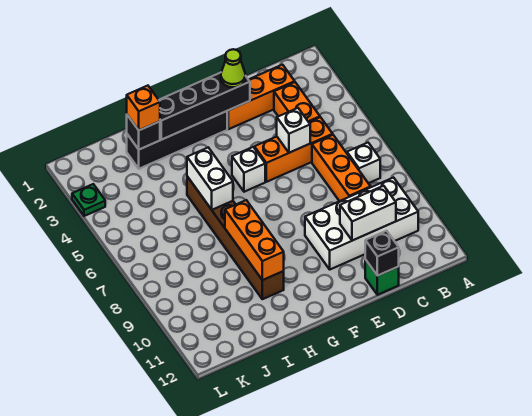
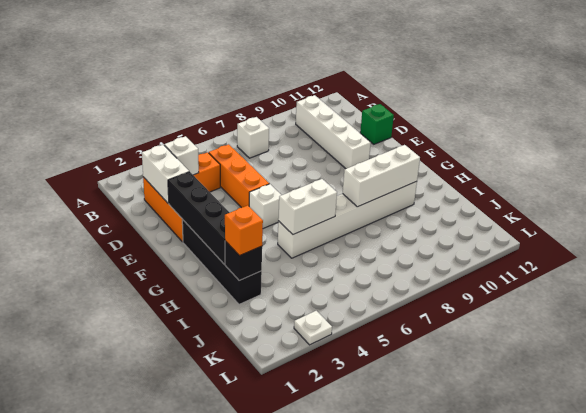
white 2x4 brick [305,178,418,269] -> white 1x4 brick [296,95,371,169]
orange 1x3 brick [312,135,371,201] -> none
white 1x2 brick [340,186,396,241] -> white 1x2 brick moved to [142,145,189,203]
white 1x1 brick [277,108,310,153] -> white 1x1 brick moved to [164,136,199,175]
black 1x1 brick [365,231,399,276] -> none
lime 1x1 cone [221,49,245,87] -> none
brown 1x6 brick [187,176,284,299] -> white 1x6 brick [278,181,417,258]
orange 1x3 brick [225,200,284,280] -> white 1x3 brick [343,145,420,207]
green 1x1 plate [72,184,105,216] -> white 1x1 plate [294,311,332,345]

